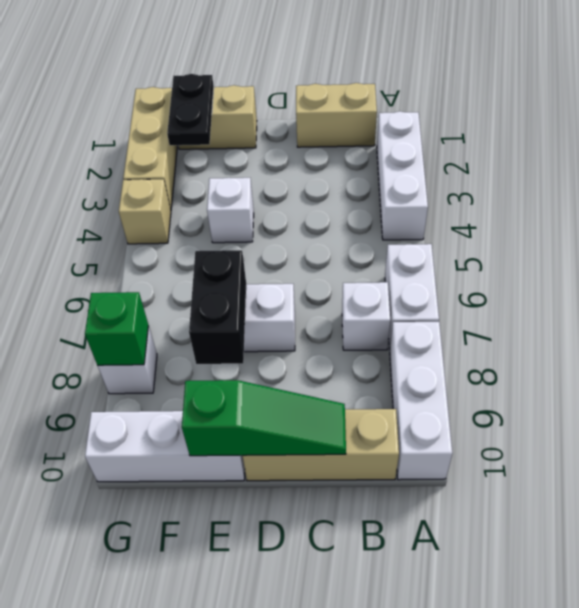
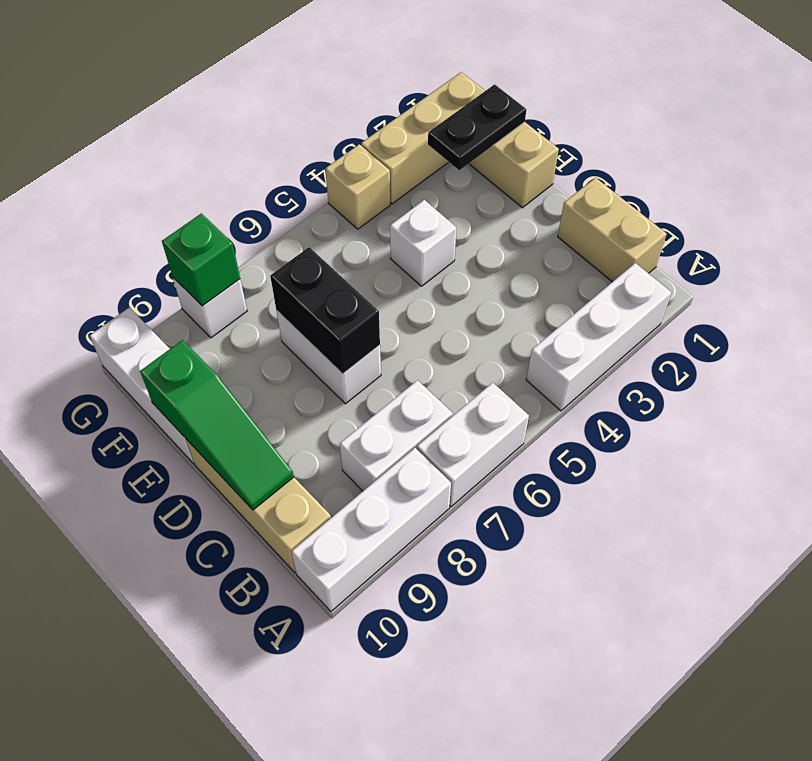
white 1x1 brick [342,282,390,350] -> white 1x2 brick [340,380,453,491]
black 1x2 brick [189,250,246,364] -> black 1x2 brick turned to [270,247,380,374]

